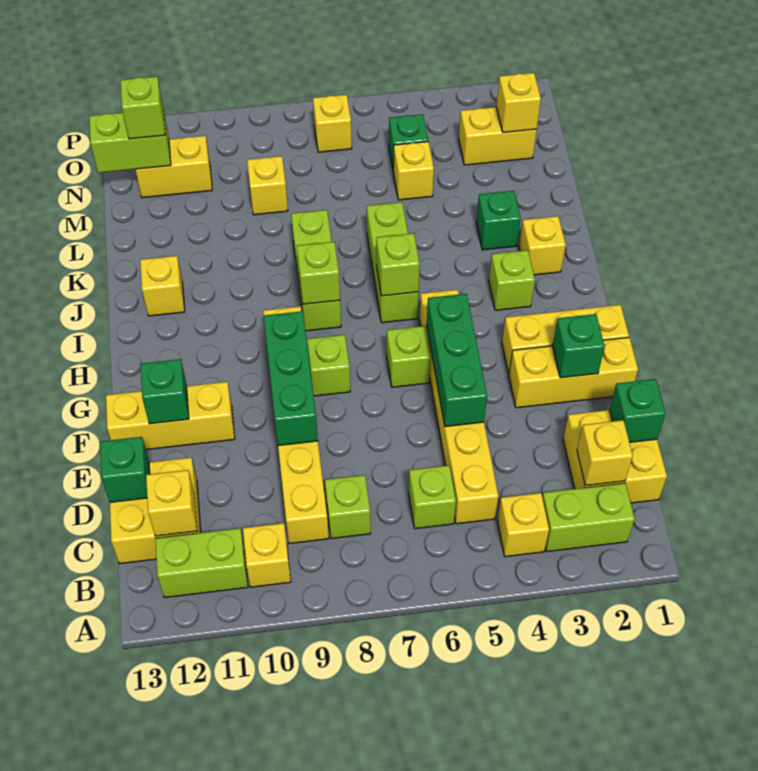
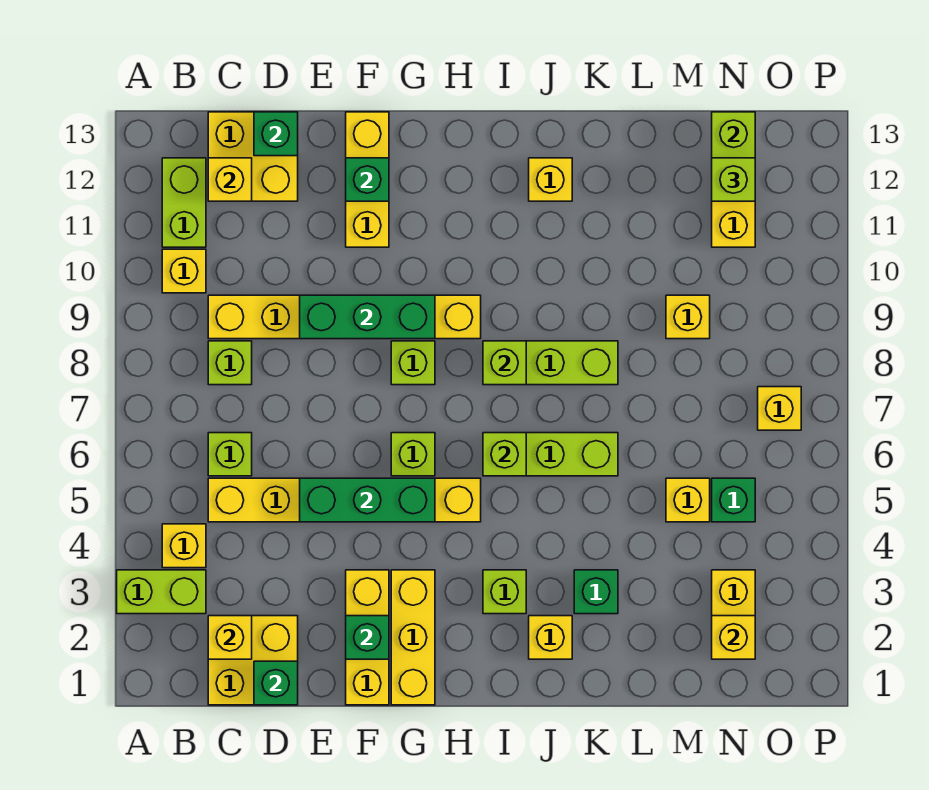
lime 1x2 brick [542,483,635,552] -> lime 1x2 brick turned to [117,570,206,614]

